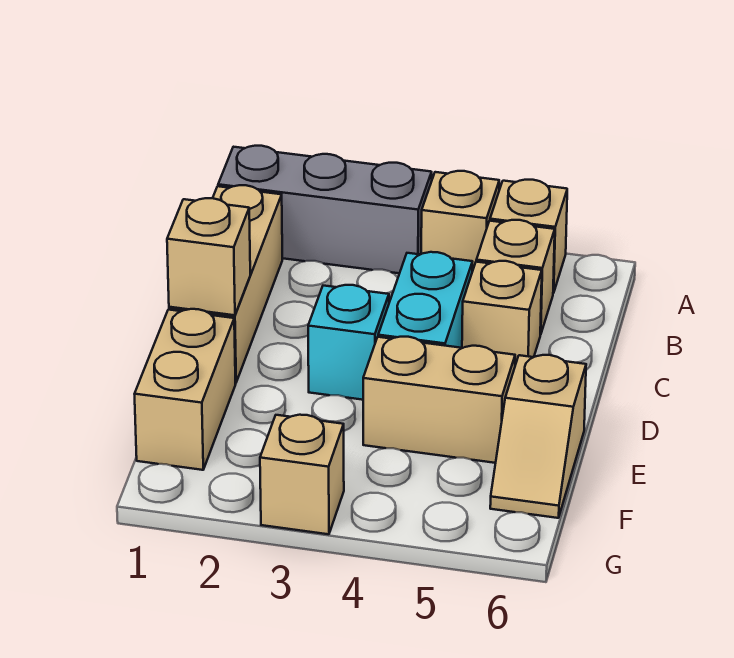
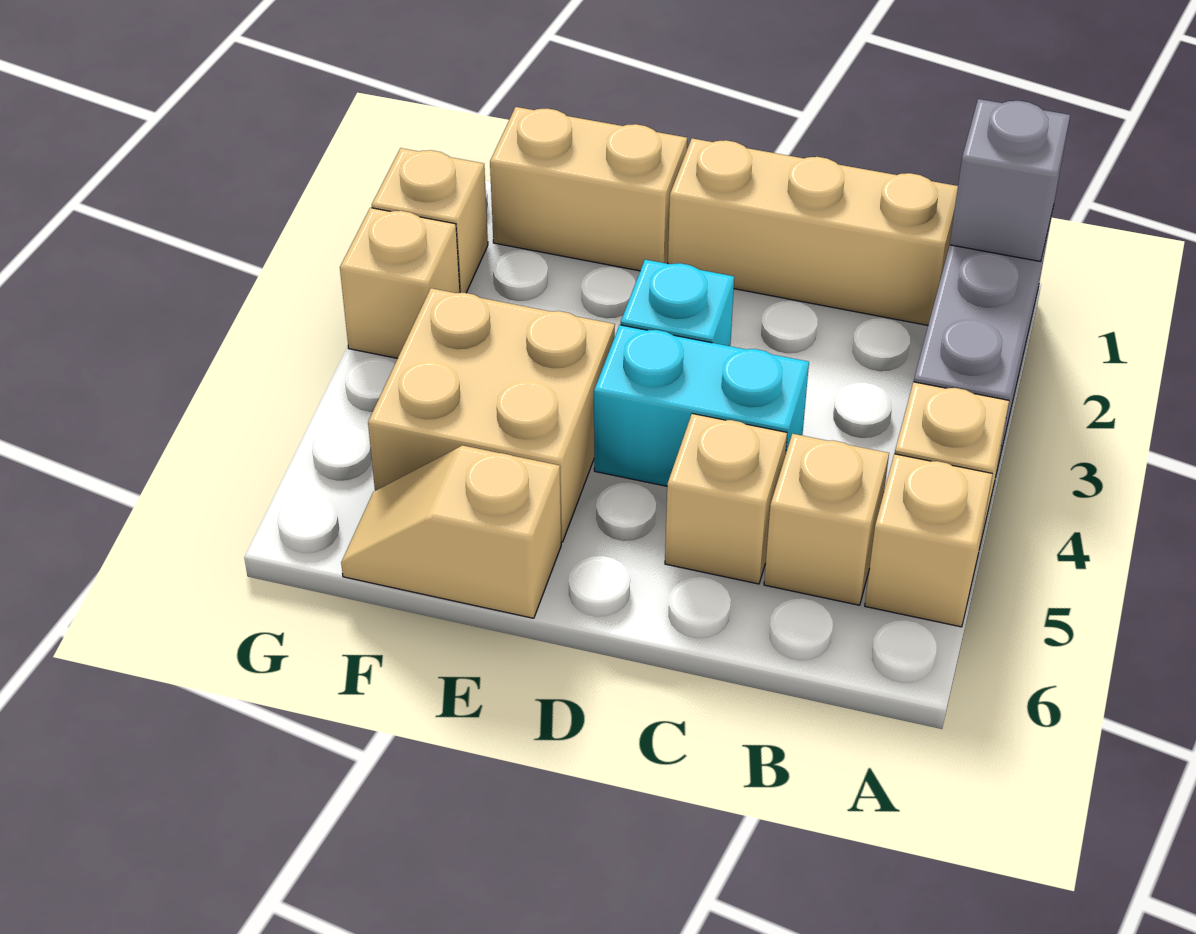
none -> grey 1x1 brick [950,99,1070,262]
tan 1x1 brick [167,198,250,315] -> tan 1x1 brick moved to [372,148,488,293]
tan 1x2 brick [363,337,515,463] -> tan 2x2 brick [368,288,615,542]

